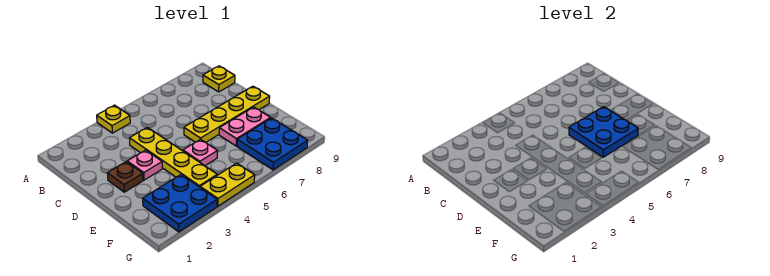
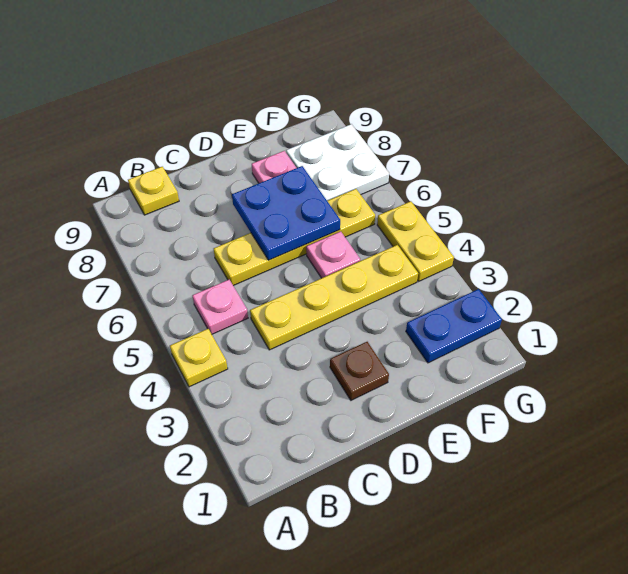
pink 1x1 plate [127,150,162,180] -> pink 1x1 plate moved to [192,280,248,334]
yellow 1x4 plate [184,86,270,142] -> yellow 1x4 plate turned to [214,189,375,286]
blue 2x2 plate [143,175,217,232] -> blue 1x2 plate [406,289,502,363]
blue 2x2 plate [237,118,308,170] -> white 2x2 plate [286,124,389,201]

